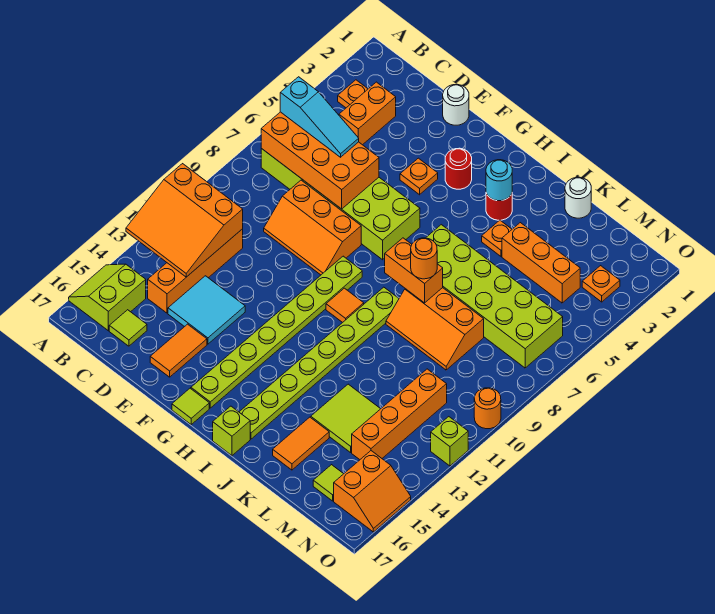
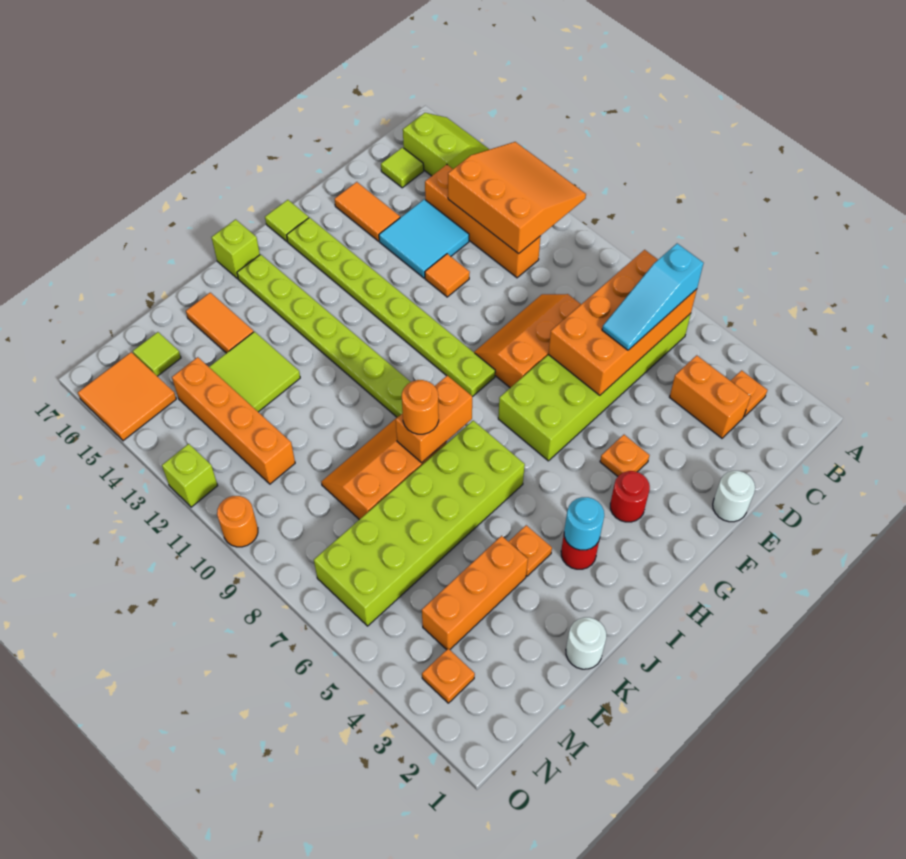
orange 3x3 slope [126,164,243,277] -> orange 3x3 slope turned to [448,142,586,254]
orange 1x1 tile [326,288,364,323] -> orange 1x1 tile moved to [425,254,470,297]
orange 2x2 slope [334,451,411,532] -> orange 2x2 tile [78,352,176,441]

